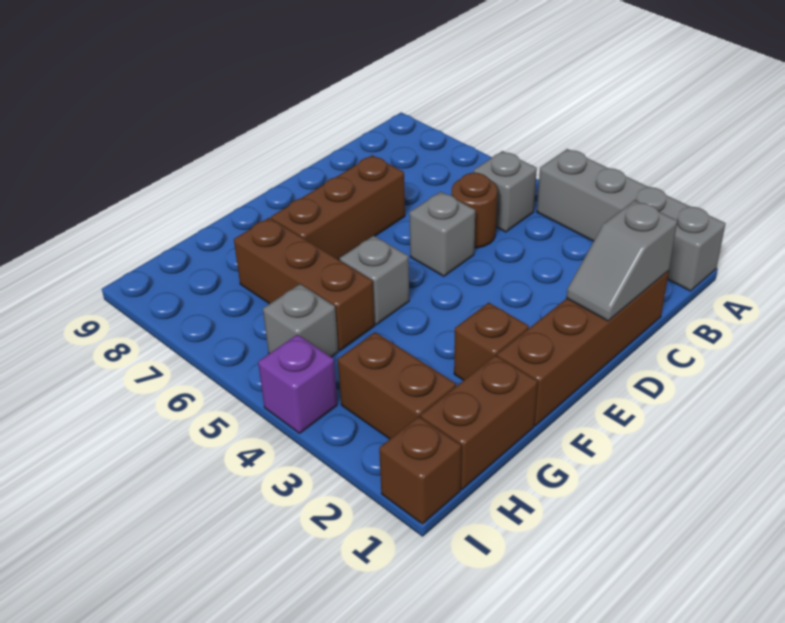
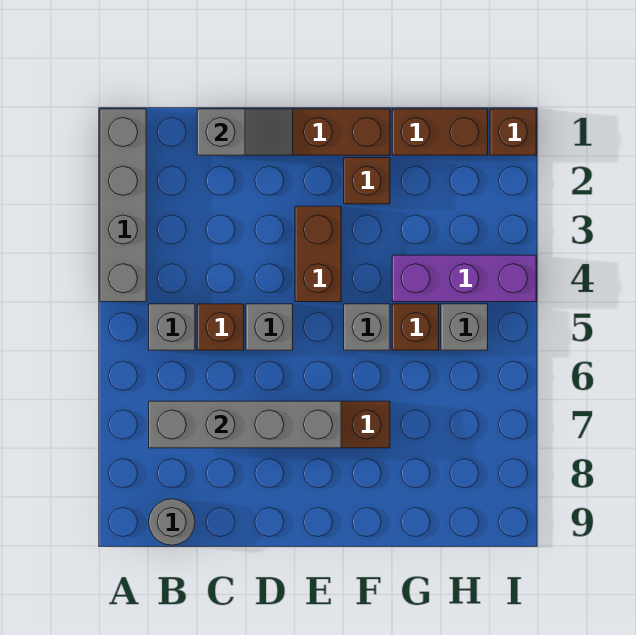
none -> grey 1x4 brick [149,401,341,448]
none -> grey 1x1 round brick [149,499,195,545]
brown 1x1 round brick [452,173,497,248] -> brown 1x1 brick [197,304,244,350]
brown 1x3 brick [234,218,375,351] -> brown 1x1 brick [392,304,439,350]
brown 1x2 brick [338,332,456,439] -> brown 1x2 brick moved to [295,206,341,302]
purple 1x1 brick [258,335,337,433] -> purple 1x3 brick [392,255,536,302]

